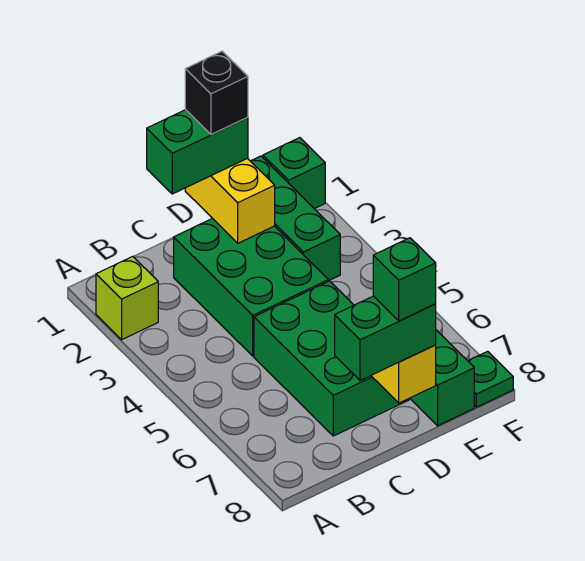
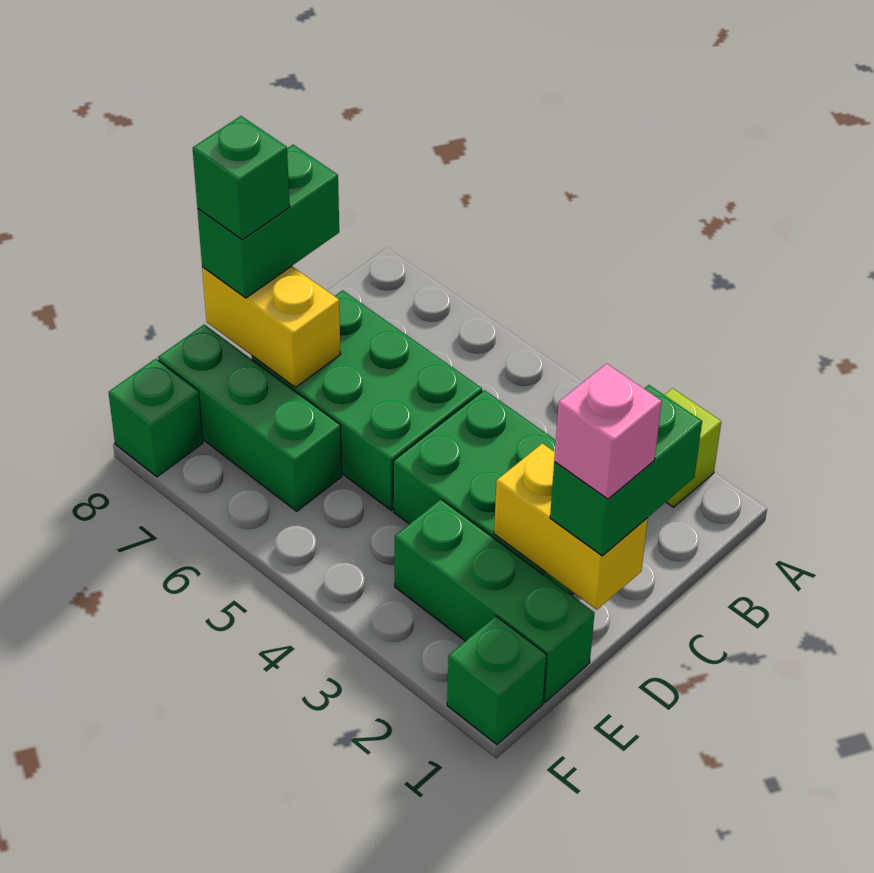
black 1x1 brick [185,51,248,135] -> pink 1x1 brick [554,364,662,499]
green 1x1 plate [468,351,513,407] -> green 1x1 brick [108,359,203,477]

